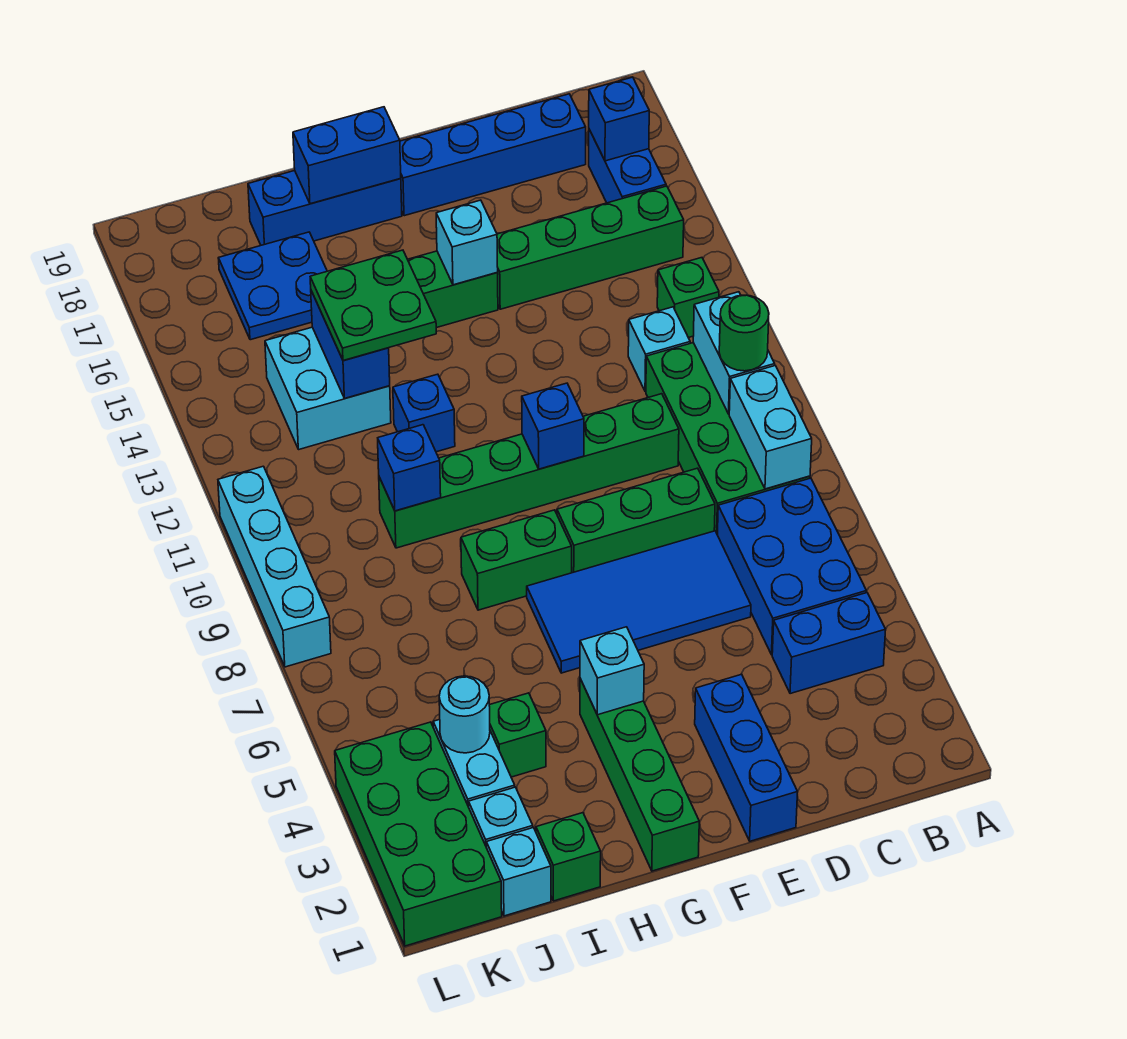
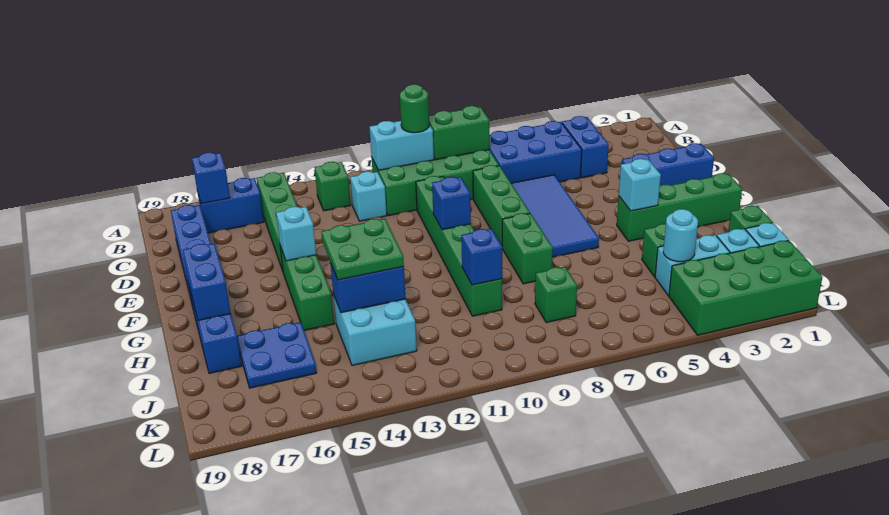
cyan 1x2 brick [729,366,812,489] -> green 1x2 brick [429,106,490,160]
blue 1x1 brick [393,374,455,452] -> none
none -> green 1x1 brick [535,267,577,323]
cyan 1x4 brick [218,466,331,667] -> none

